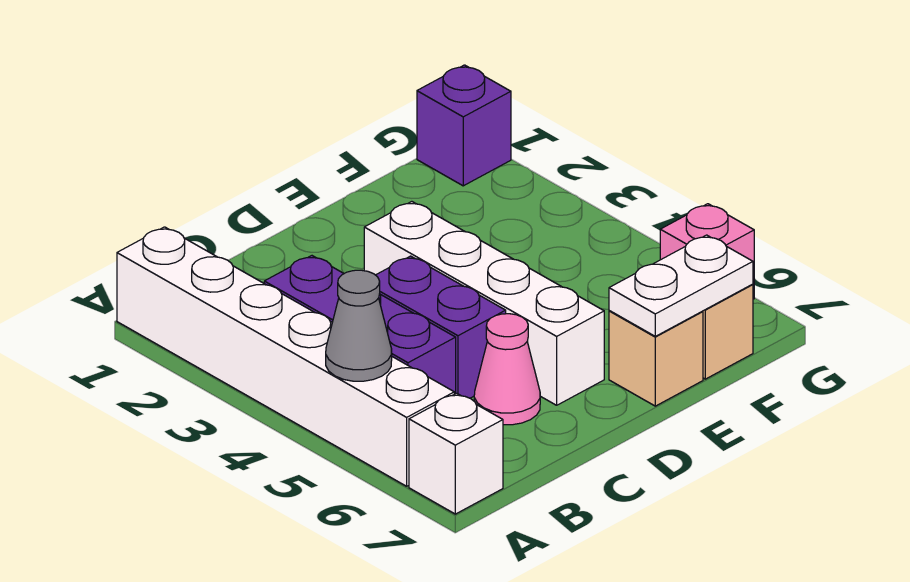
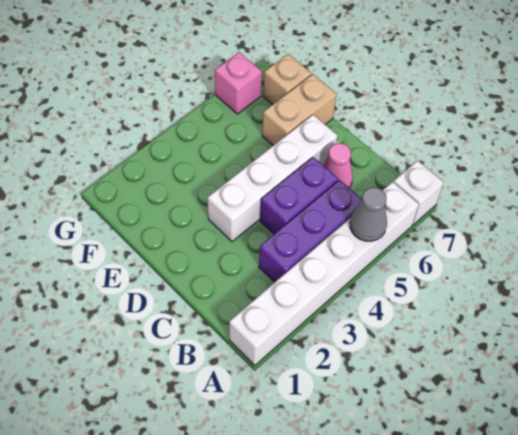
tan 1x1 brick [609,311,703,406] -> tan 1x2 brick [262,74,337,145]
white 1x2 plate [609,235,753,336] -> none
purple 1x1 brick [417,65,511,186] -> none

